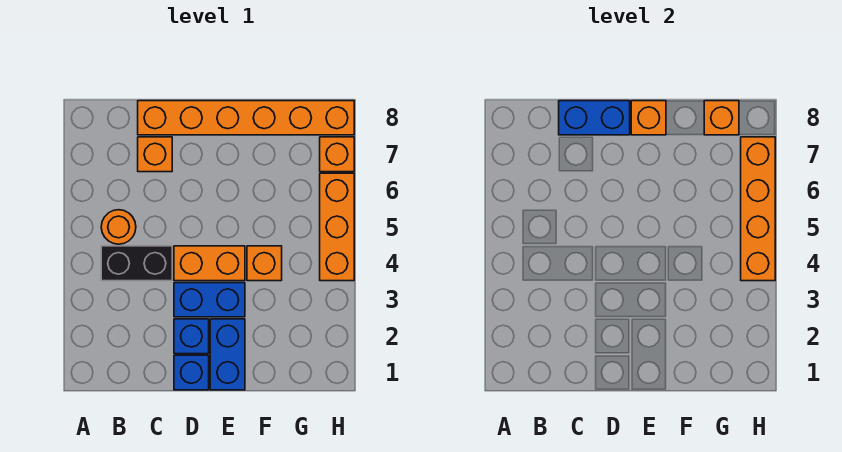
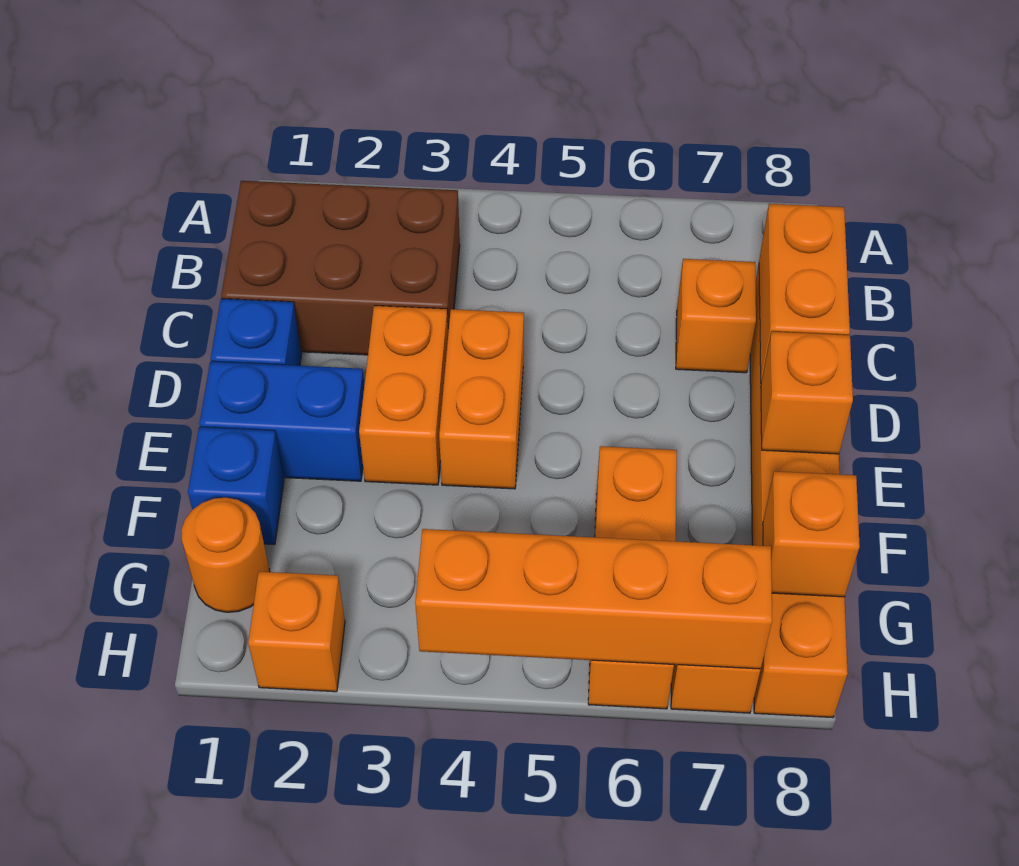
none -> brown 2x3 brick [221,181,460,355]
black 1x2 brick [101,246,172,281] -> none
orange 1x1 round brick [101,210,136,244] -> orange 1x1 round brick moved to [181,498,270,612]
blue 1x2 brick [559,101,630,135] -> orange 1x2 brick [759,204,850,383]
blue 1x1 brick [174,319,209,354] -> blue 1x1 brick moved to [188,427,284,545]
blue 1x2 brick [174,283,245,317] -> orange 1x2 brick [359,306,448,485]
orange 1x1 brick [247,246,282,281] -> orange 1x1 brick moved to [248,572,345,692]
orange 1x3 brick [320,173,354,281] -> orange 1x3 brick turned to [588,446,677,709]

